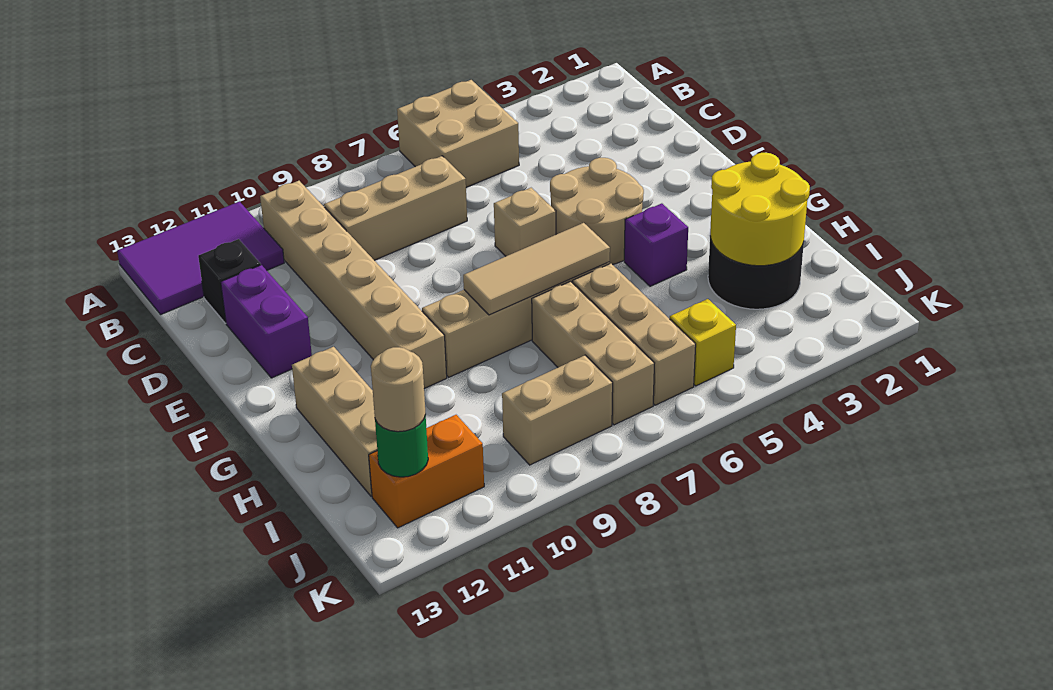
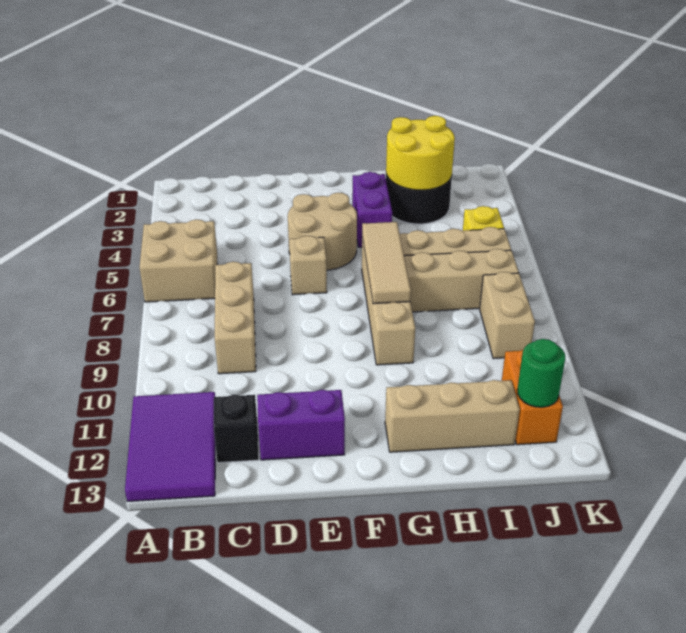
tan 1x6 brick [260,181,447,389] -> none
purple 1x1 brick [624,203,688,286] -> purple 1x2 brick [352,172,392,247]
tan 1x1 round brick [371,347,426,432] -> none

